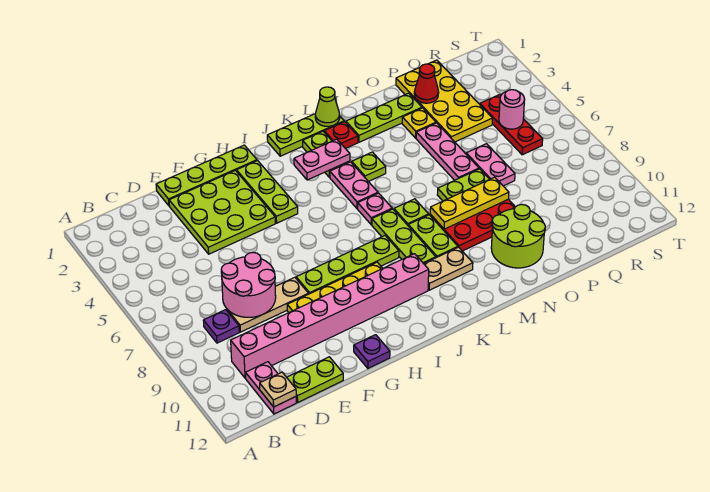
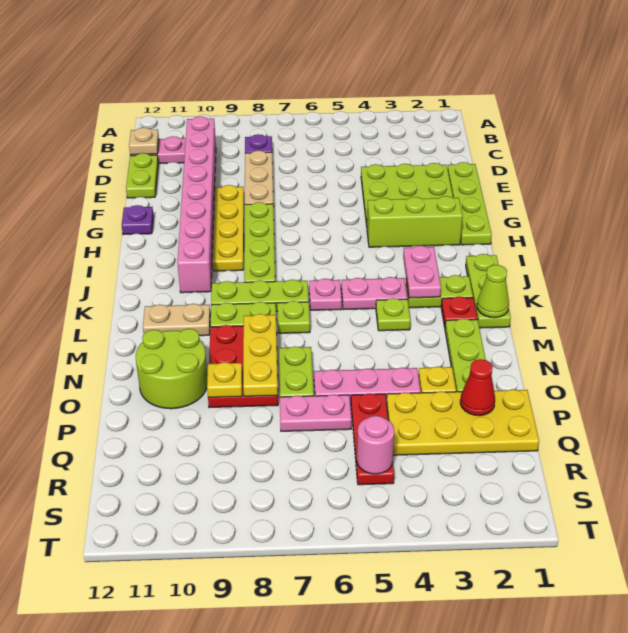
pink 2x2 round brick [221,252,276,317] -> none
lime 1x3 plate [237,161,298,223] -> lime 1x3 brick [367,196,463,247]
tan 1x2 plate [424,247,473,290] -> tan 1x2 plate turned to [143,304,210,336]
none -> yellow 1x1 plate [207,362,242,397]
red 1x3 plate [480,95,543,155] -> red 1x3 plate turned to [351,394,394,485]

